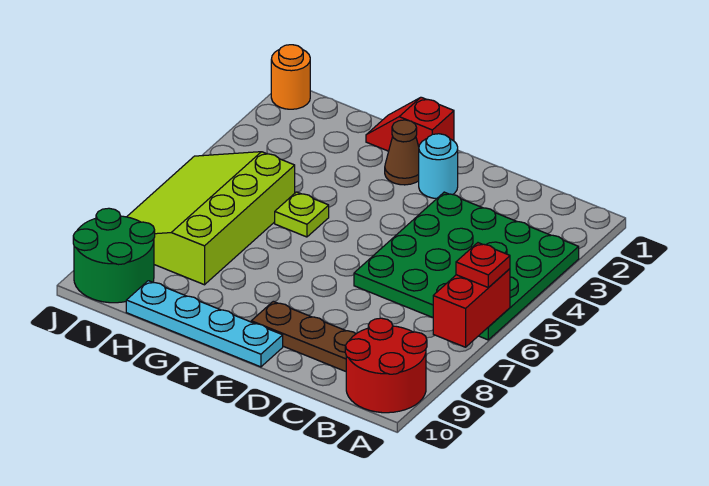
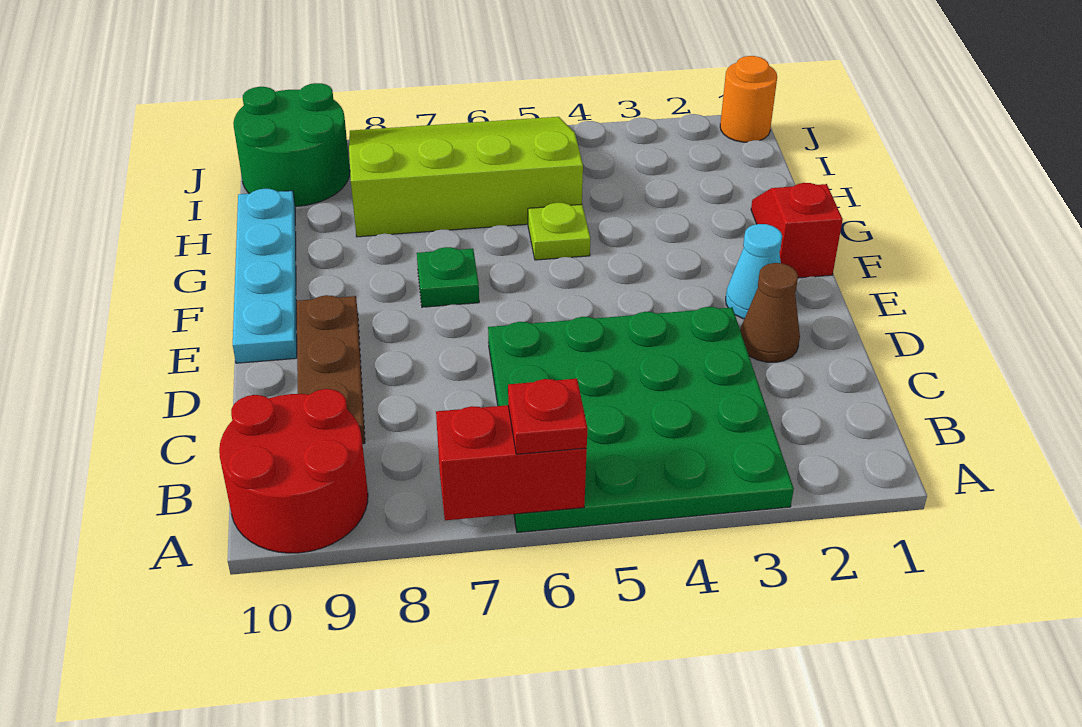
cyan 1x1 round brick [419,134,458,198] -> cyan 1x1 cone [726,224,782,319]
brown 1x1 cone [385,120,419,185] -> brown 1x1 cone moved to [740,263,800,362]
none -> green 1x1 plate [417,247,479,307]

